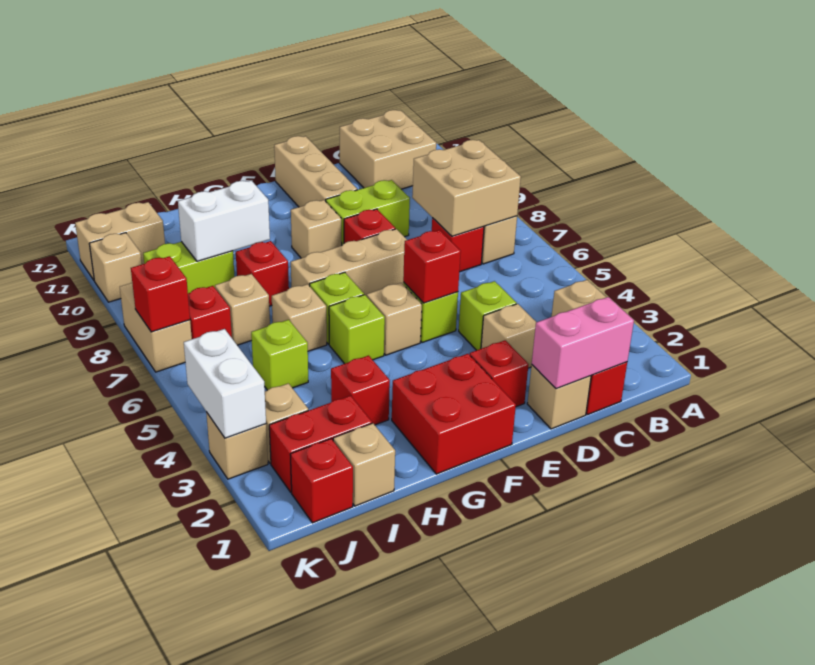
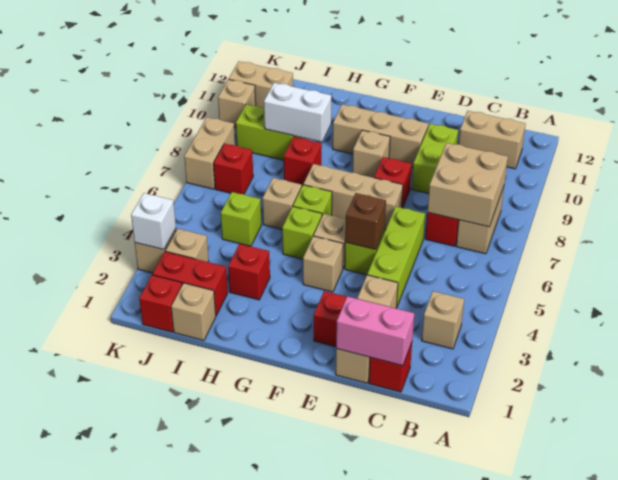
tan 2x2 brick [340,110,436,189] -> tan 1x2 brick [459,111,526,169]
lime 1x1 brick [459,281,516,350] -> lime 1x3 brick [367,207,425,308]
lime 1x2 brick [326,180,410,245] -> lime 1x2 brick turned to [412,124,458,193]
red 1x1 brick [403,230,461,303] -> brown 1x1 brick [345,193,386,250]
tan 1x3 brick [274,136,357,207] -> tan 1x3 brick turned to [333,104,428,168]
red 2x2 brick [392,354,516,474] -> none
tan 1x1 brick [215,274,270,345] -> tan 1x1 brick moved to [303,236,343,292]
white 1x2 brick [184,329,266,438] -> white 1x1 brick [131,193,176,250]
red 1x1 brick [131,256,190,332] -> none

